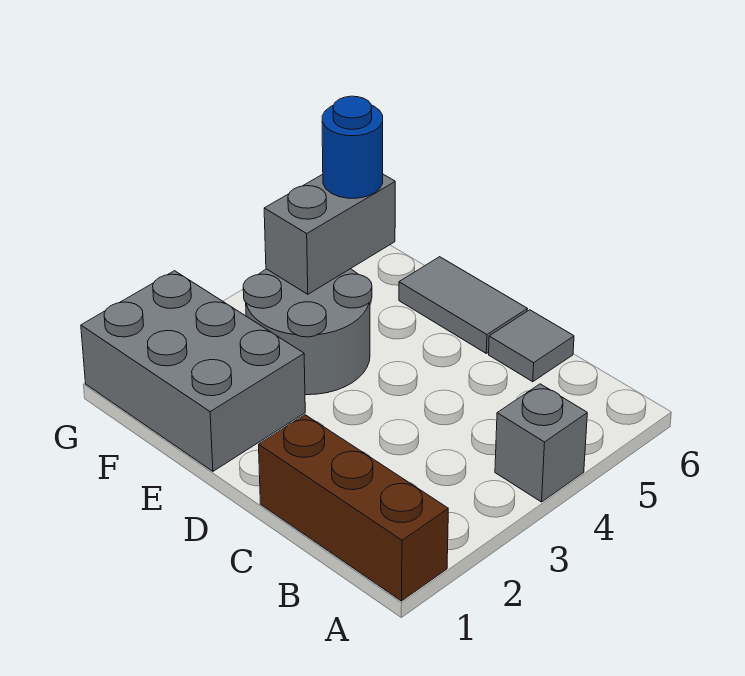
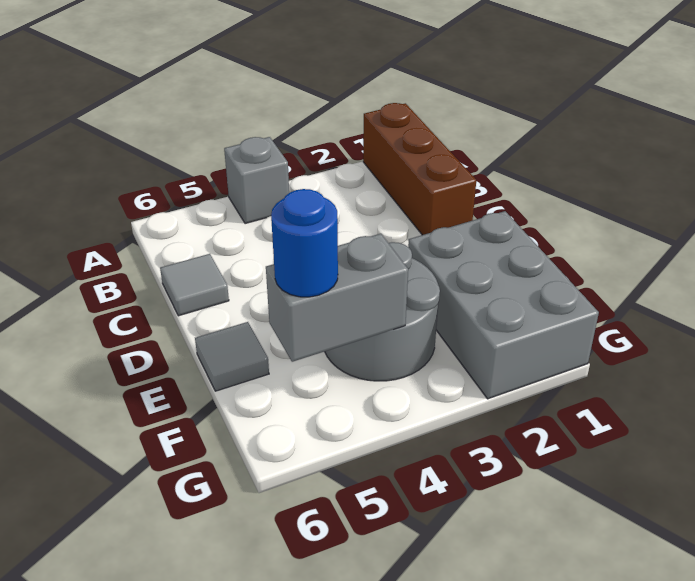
grey 1x2 tile [399,257,527,353] -> grey 1x1 tile [195,322,269,391]

